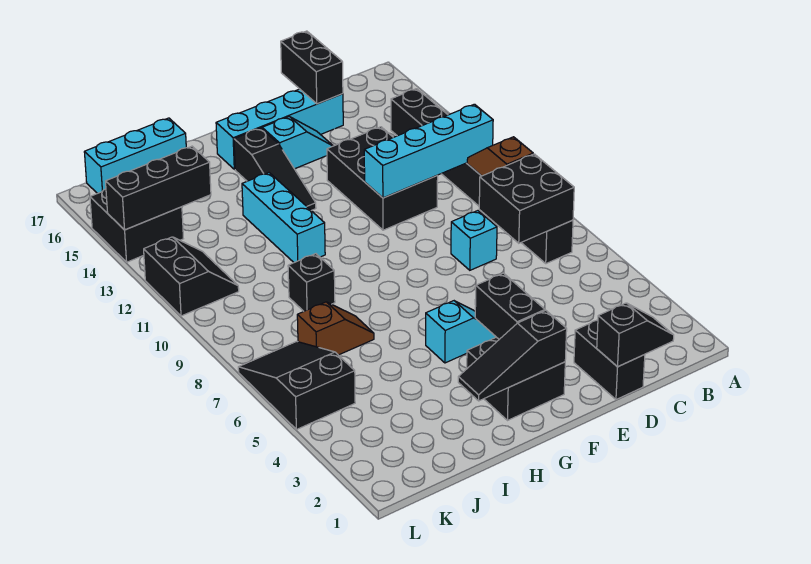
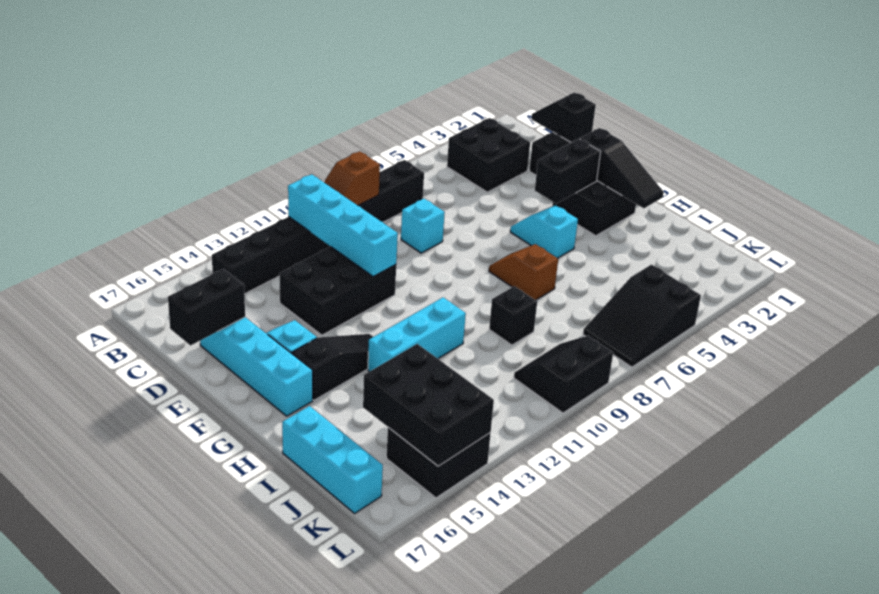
black 2x2 brick [479,154,574,243] -> black 2x2 brick moved to [447,118,530,192]
brown 1x2 slope [297,302,374,355] -> brown 1x2 slope moved to [489,244,558,300]
black 1x3 brick [106,146,211,230] -> black 2x3 brick [363,344,494,466]
black 2x2 slope [144,237,239,316] -> black 2x2 slope moved to [514,336,613,413]

